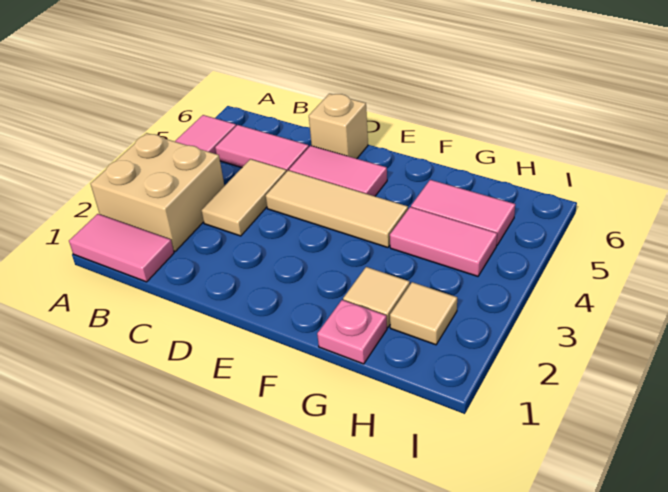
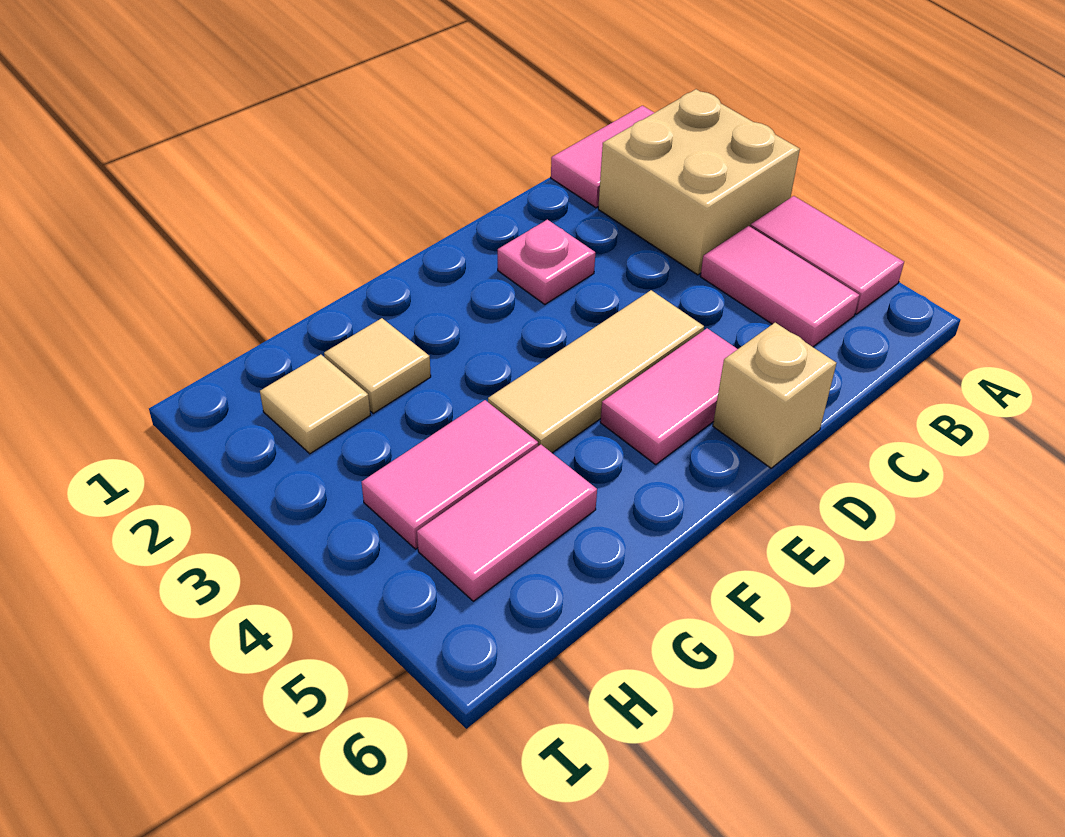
pink 1x2 tile [215,125,309,172] -> pink 1x2 tile turned to [700,226,859,347]
tan 1x2 tile [202,159,286,236] -> none
pink 1x1 plate [317,300,387,364] -> pink 1x1 plate moved to [498,220,595,304]

